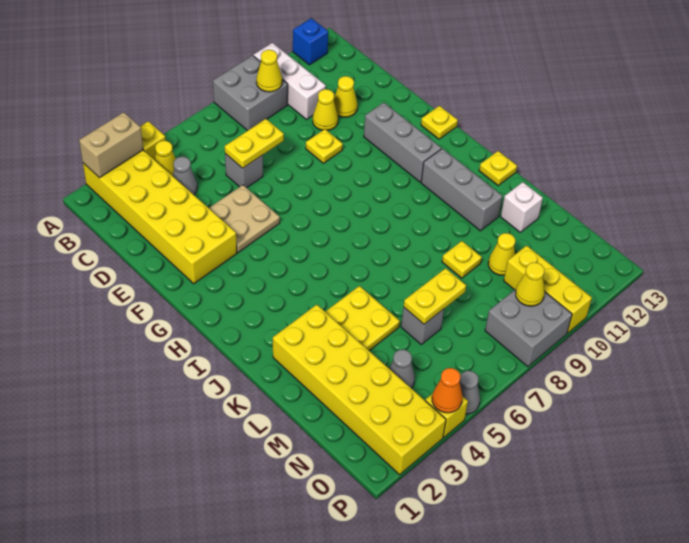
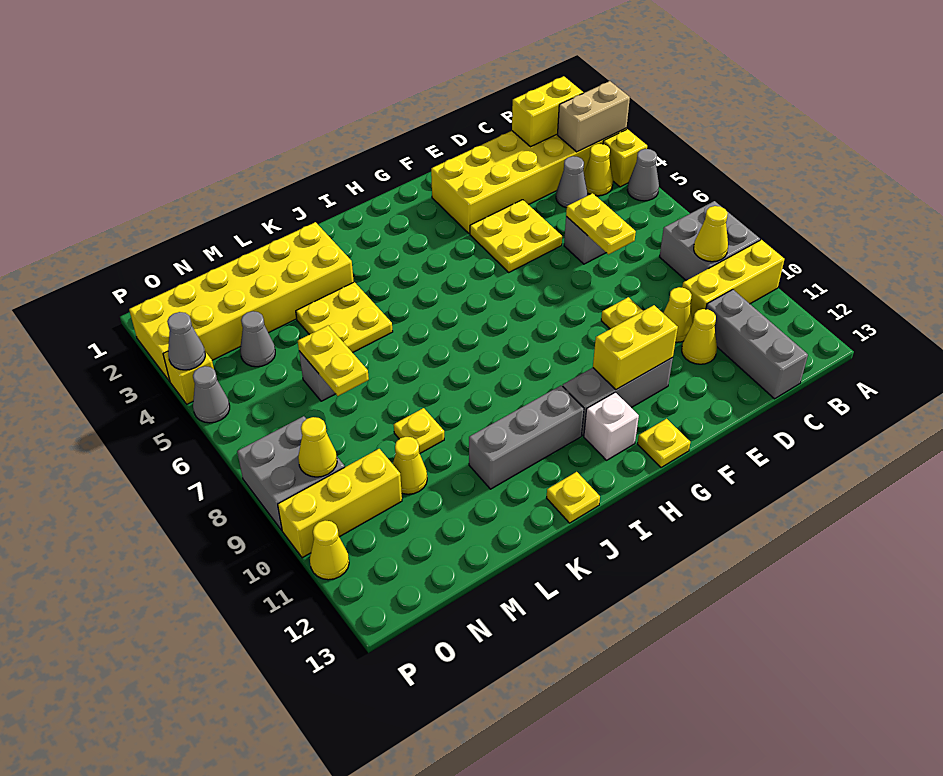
tan 1x2 brick [79,112,143,178] -> tan 1x2 brick turned to [558,81,630,152]
none -> grey 1x1 cone [627,149,659,201]
white 1x3 brick [254,43,326,119] -> yellow 1x3 brick [682,240,784,322]
blue 1x1 brick [293,18,328,65] -> none
none -> yellow 1x2 brick [512,76,583,147]
none -> grey 1x3 brick [706,290,808,399]
tan 2x2 plate [209,185,280,252] -> yellow 2x2 plate [470,200,562,272]
none -> yellow 1x2 brick [593,305,678,390]
white 1x1 brick [501,182,543,232] -> white 1x1 brick moved to [584,392,639,460]
orange 1x1 cone [432,368,462,413] -> grey 1x1 cone [167,312,205,370]
none -> yellow 1x1 cone [310,520,349,580]

